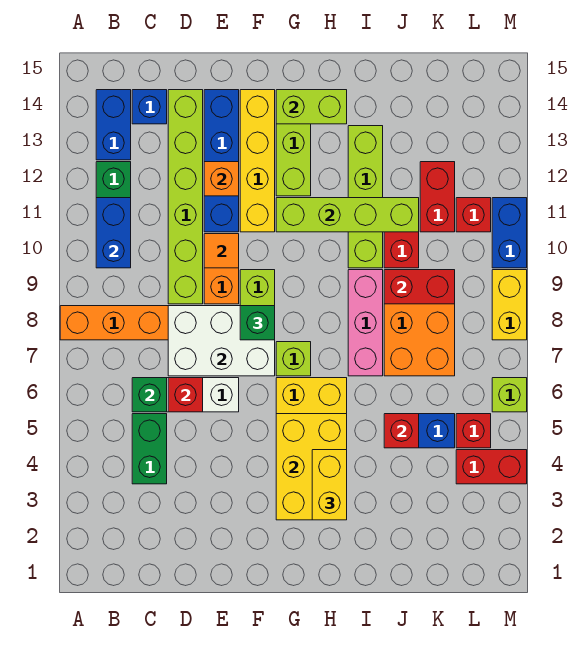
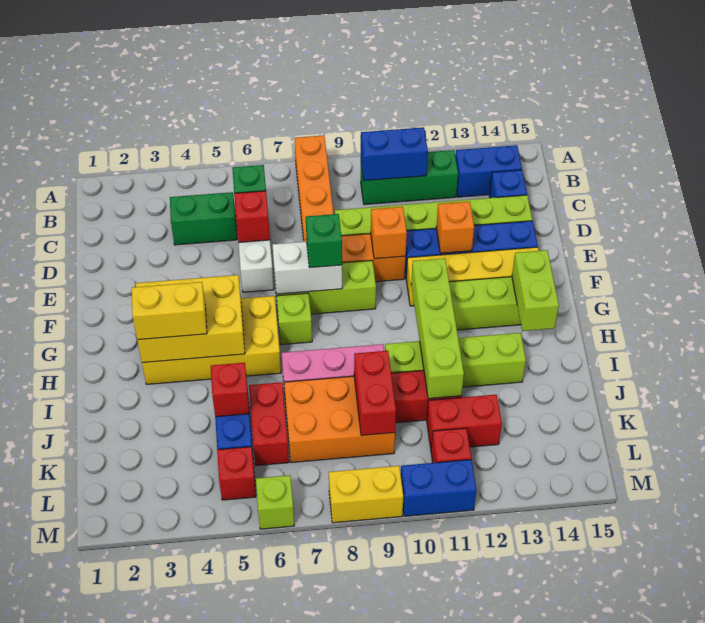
white 2x3 brick [168,306,275,376] -> white 1x2 brick [272,242,342,294]
orange 1x1 tile [204,234,239,268] -> orange 1x1 brick [371,207,407,259]
red 1x2 brick [456,450,527,484] -> red 1x2 brick moved to [249,382,289,466]

